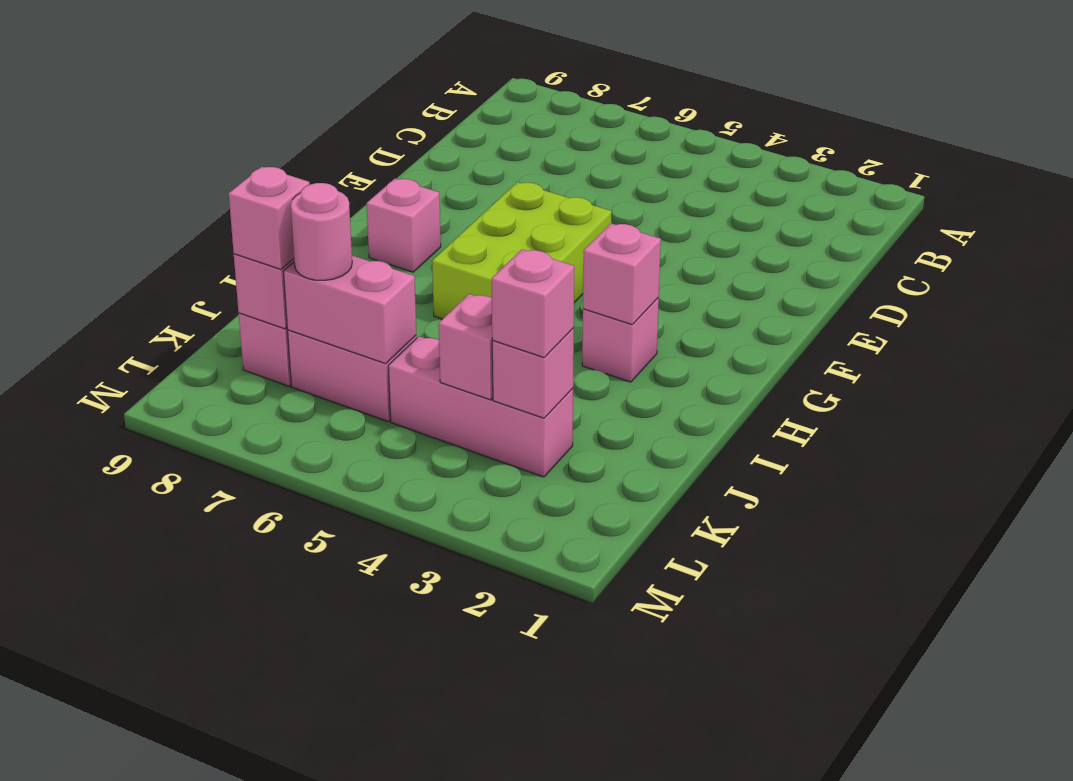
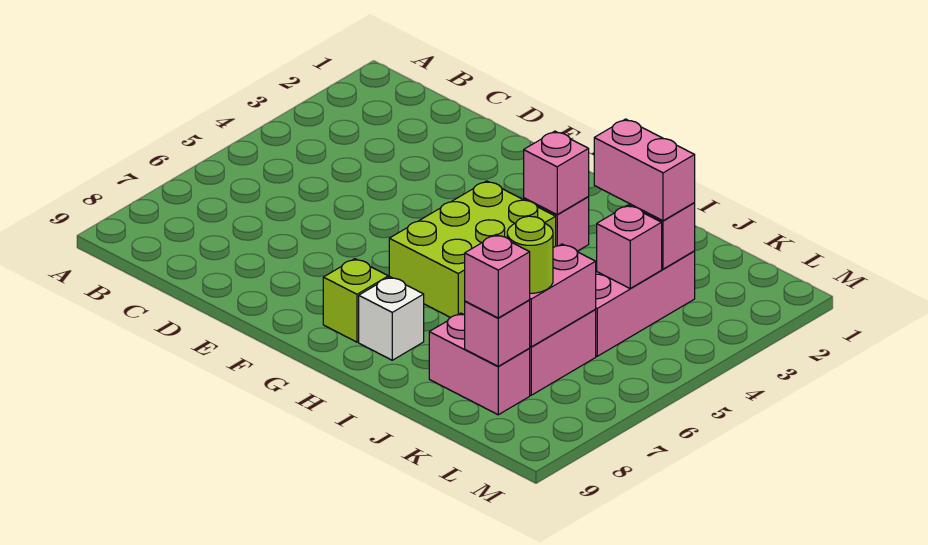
lime 2x3 brick [432,182,612,319] -> lime 2x3 brick turned to [389,181,556,318]
pink 1x1 brick [367,179,441,272] -> lime 1x1 brick [323,259,388,342]
none -> white 1x1 brick [359,277,424,360]
pink 1x1 brick [492,249,574,358] -> pink 1x2 brick [594,119,695,221]
pink 1x1 round brick [291,183,352,280] -> lime 1x1 round brick [507,216,553,293]

